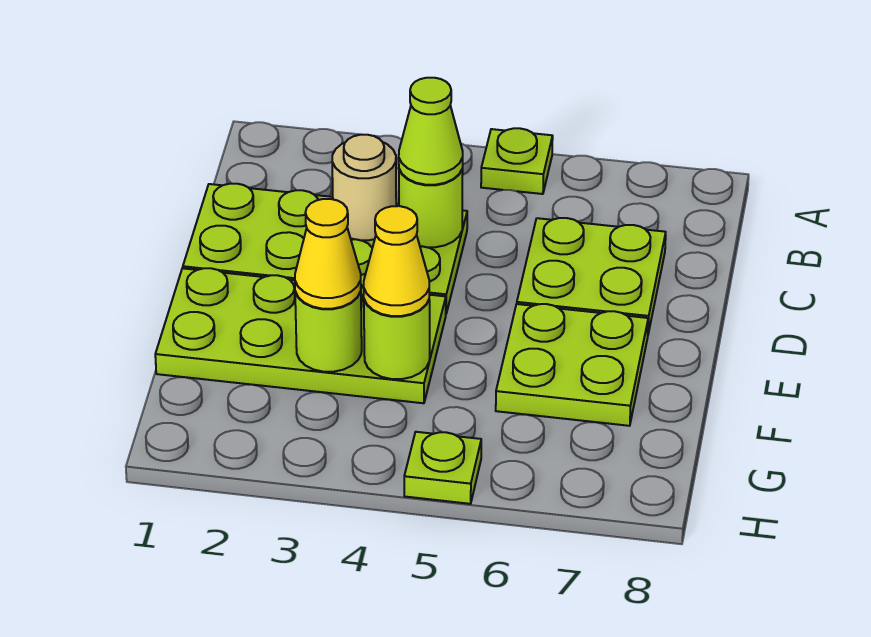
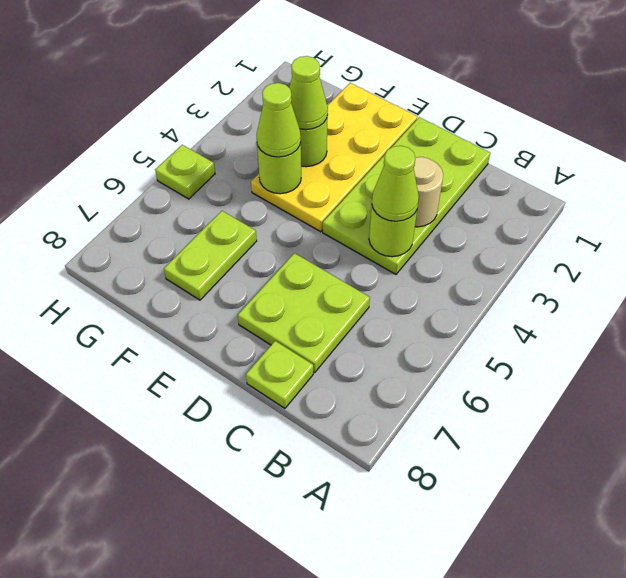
lime 1x1 plate [481,128,553,194] -> lime 1x1 plate moved to [246,341,313,408]
lime 2x4 plate [155,268,446,403] -> yellow 2x4 plate [251,83,417,232]
lime 2x2 plate [496,304,648,426] -> lime 1x2 plate [164,211,257,300]
yellow 1x1 cone [295,199,361,309] -> lime 1x1 cone [289,56,328,130]
yellow 1x1 cone [364,206,429,316] -> lime 1x1 cone [256,83,301,157]

